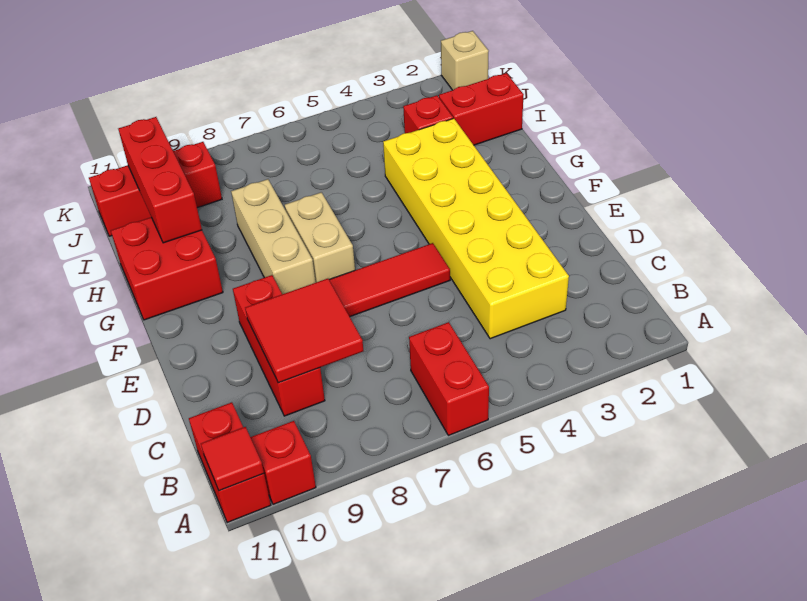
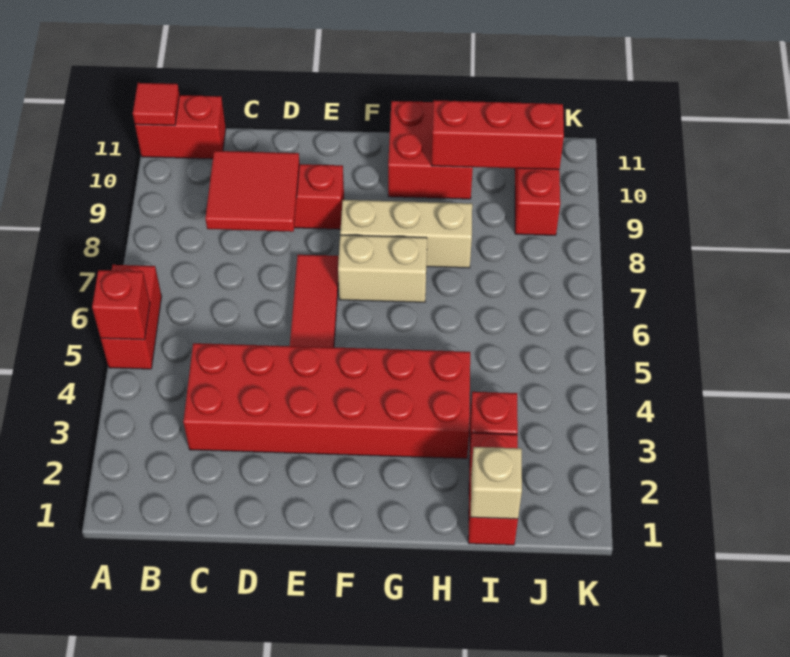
red 1x2 brick [409,322,489,435] -> red 1x2 brick turned to [101,265,162,369]
red 1x1 brick [251,421,316,504] -> red 1x1 brick moved to [92,270,150,340]
yellow 2x6 brick [383,118,569,339] -> red 2x6 brick [183,343,470,459]
tan 1x1 brick [441,31,489,90] -> tan 1x1 brick moved to [471,447,522,519]

